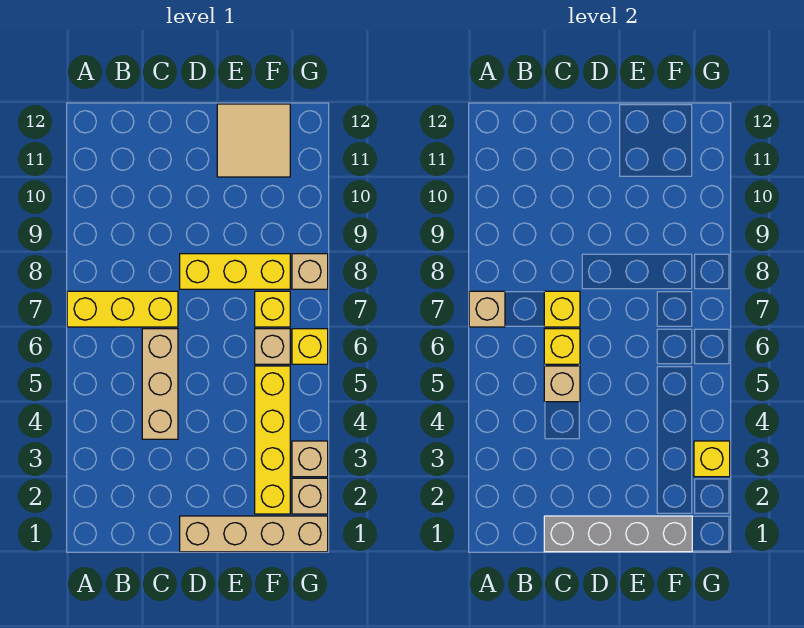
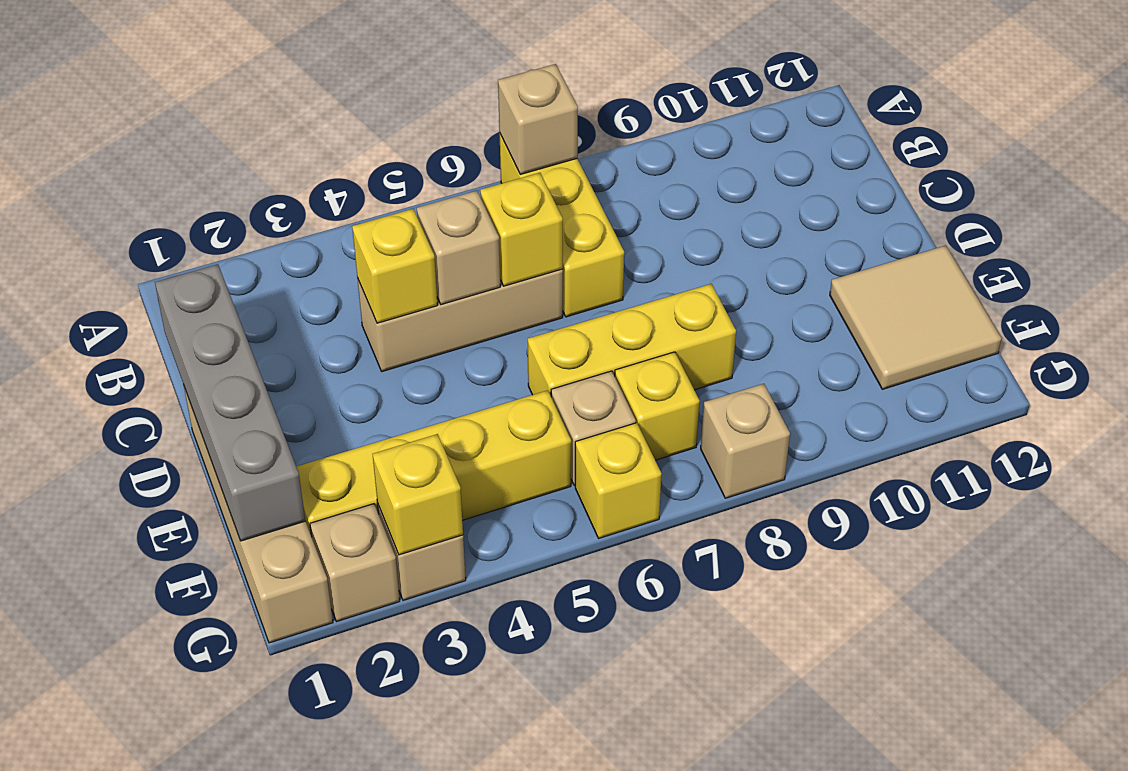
yellow 1x1 brick [544,291,580,327] -> yellow 1x1 brick moved to [352,209,437,323]
yellow 1x3 brick [180,254,290,289] -> yellow 1x3 brick turned to [528,284,736,395]

